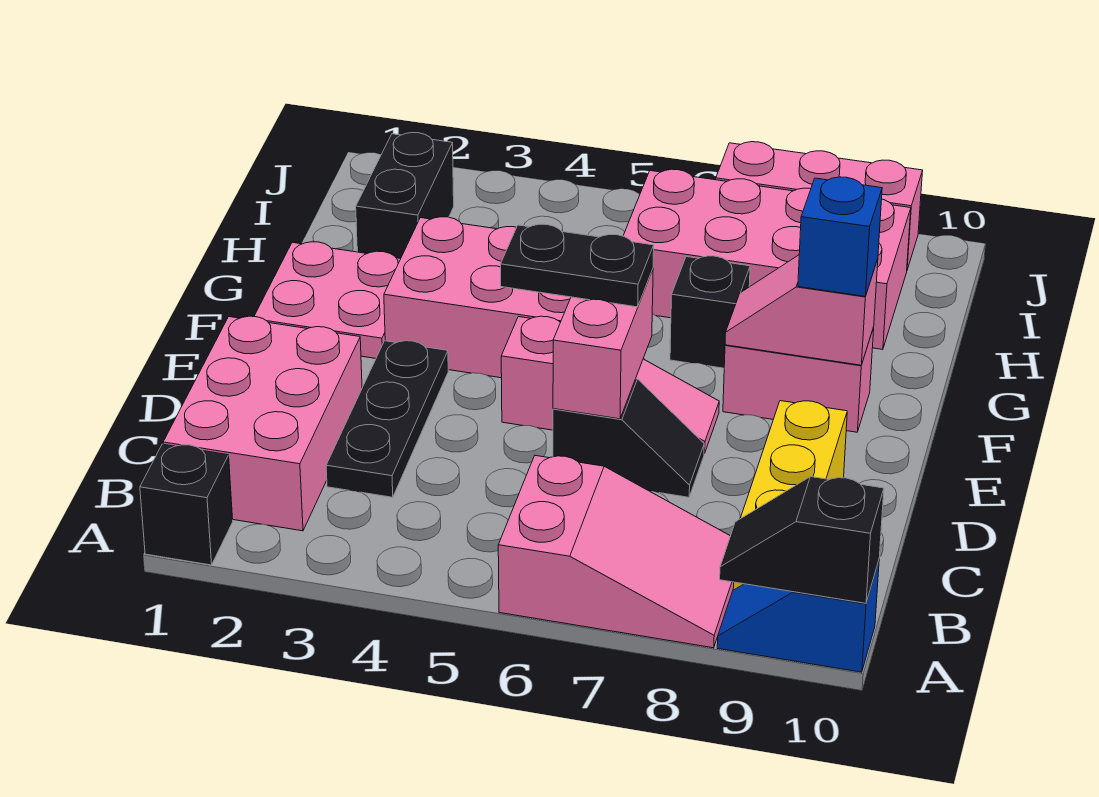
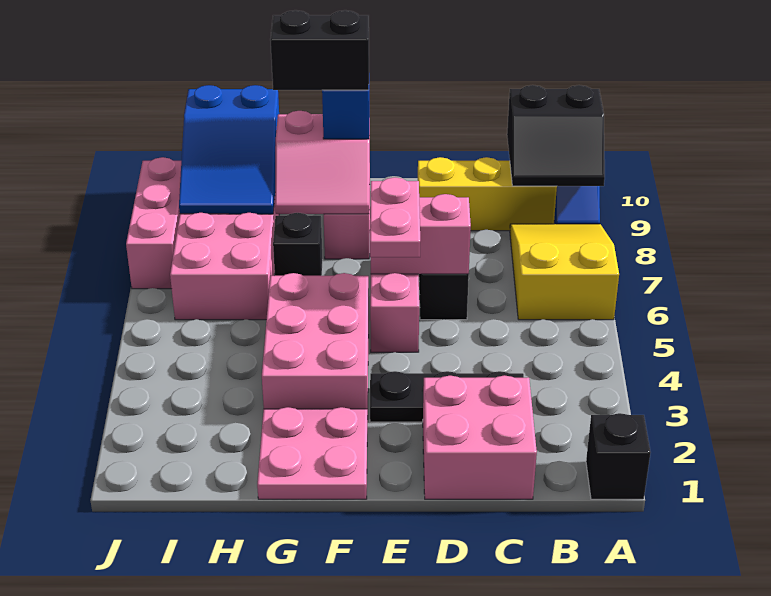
pink 2x3 slope [498,456,734,648] -> yellow 2x3 slope [510,224,619,320]
black 1x2 slope [720,477,884,603] -> black 2x2 slope [507,85,605,186]
pink 2x3 brick [163,316,362,531] -> pink 2x2 brick [423,375,537,499]
black 1x2 plate [501,224,654,307] -> pink 1x2 plate [370,177,420,257]
pink 1x2 slope [725,255,878,365] -> pink 2x2 slope [275,111,370,214]
black 1x2 brick [356,133,454,259] -> black 1x2 brick moved to [270,10,369,90]
none -> blue 2x3 slope [179,85,279,214]

